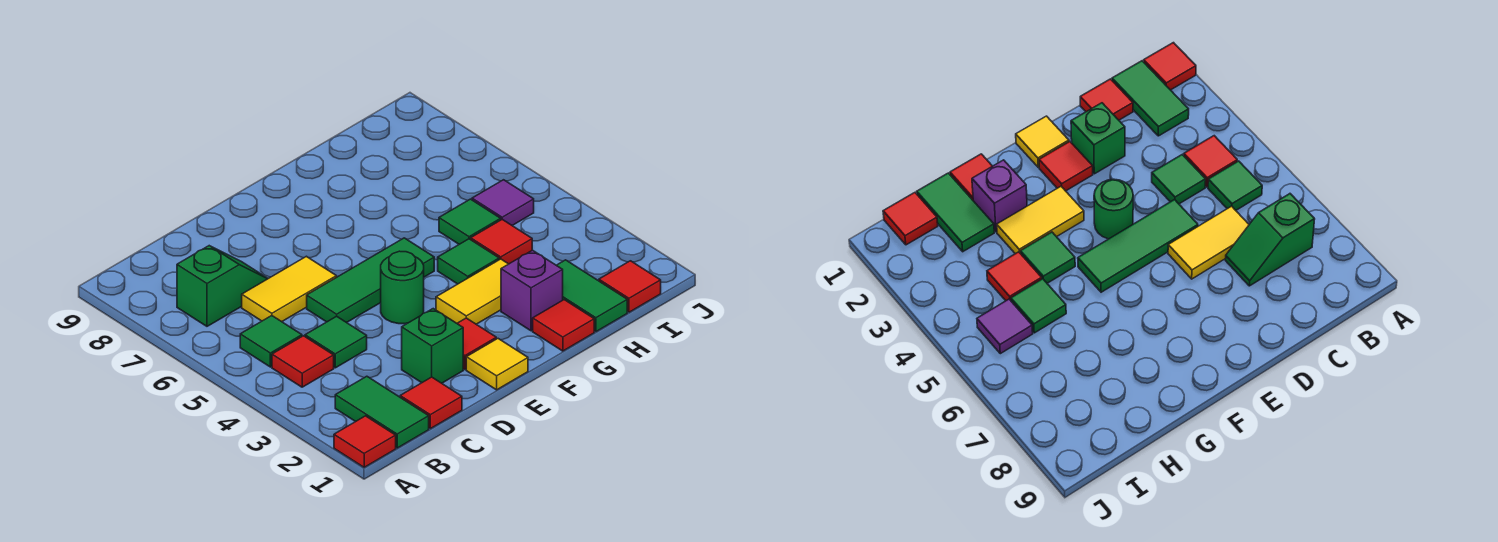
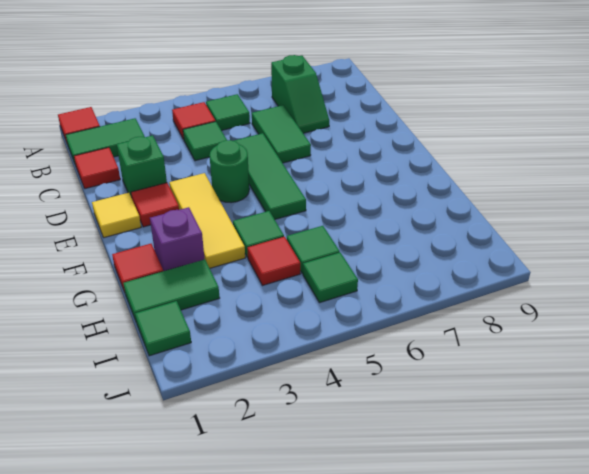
yellow 1x2 tile [242,256,337,322] -> green 1x2 tile [252,105,311,163]
yellow 1x2 tile [436,259,508,324] -> yellow 1x3 tile [169,173,245,268]
red 1x1 tile [599,261,661,312] -> green 1x1 tile [135,301,191,356]
purple 1x1 tile [472,180,534,225] -> green 1x1 tile [303,253,358,303]

